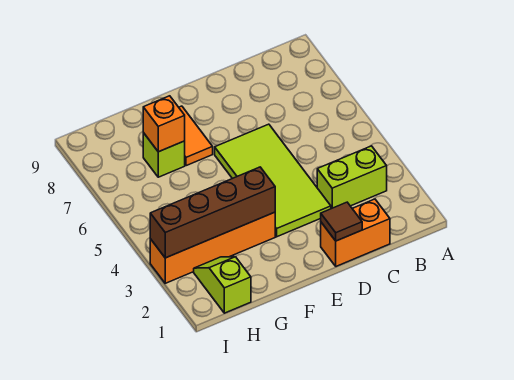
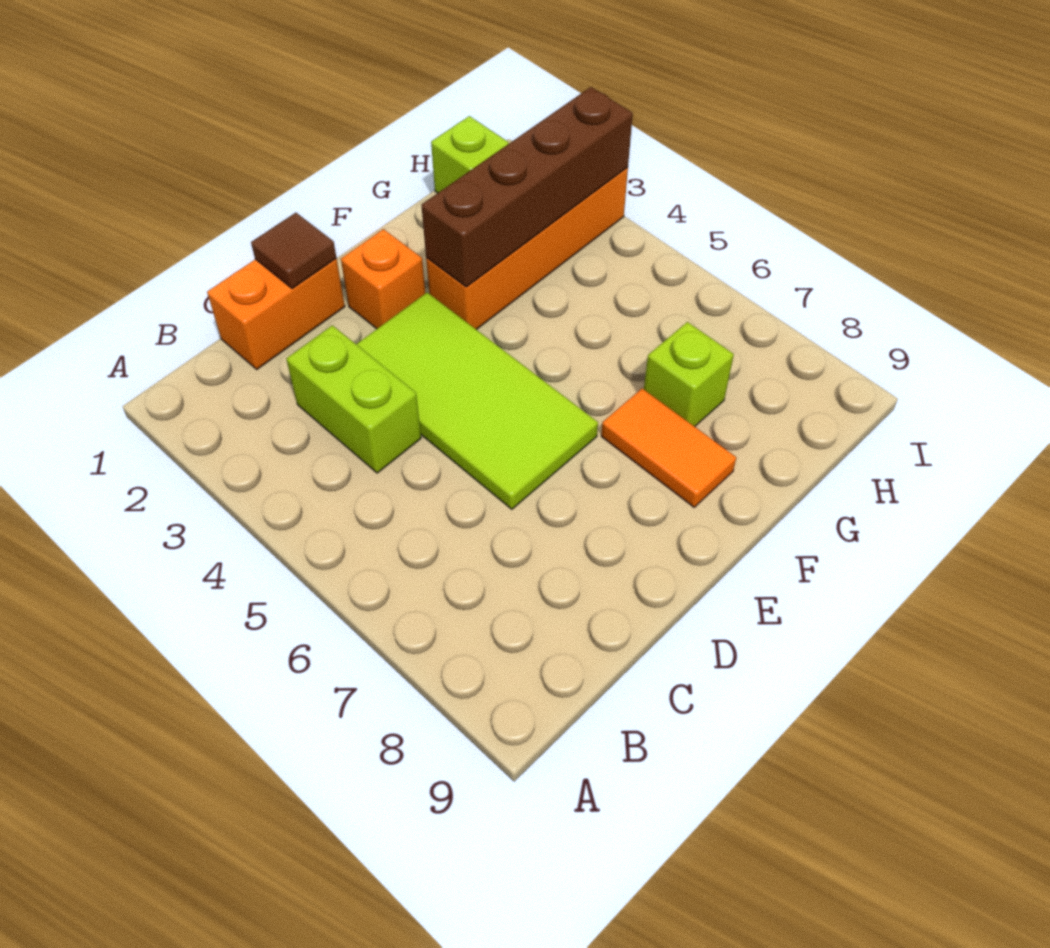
lime 1x2 brick [317,146,387,209] -> lime 1x2 brick turned to [286,325,421,473]
orange 1x1 brick [143,96,185,152] -> orange 1x1 brick moved to [341,229,425,329]

